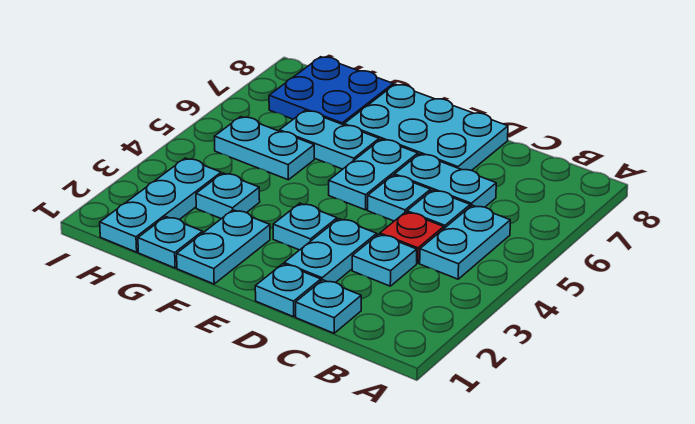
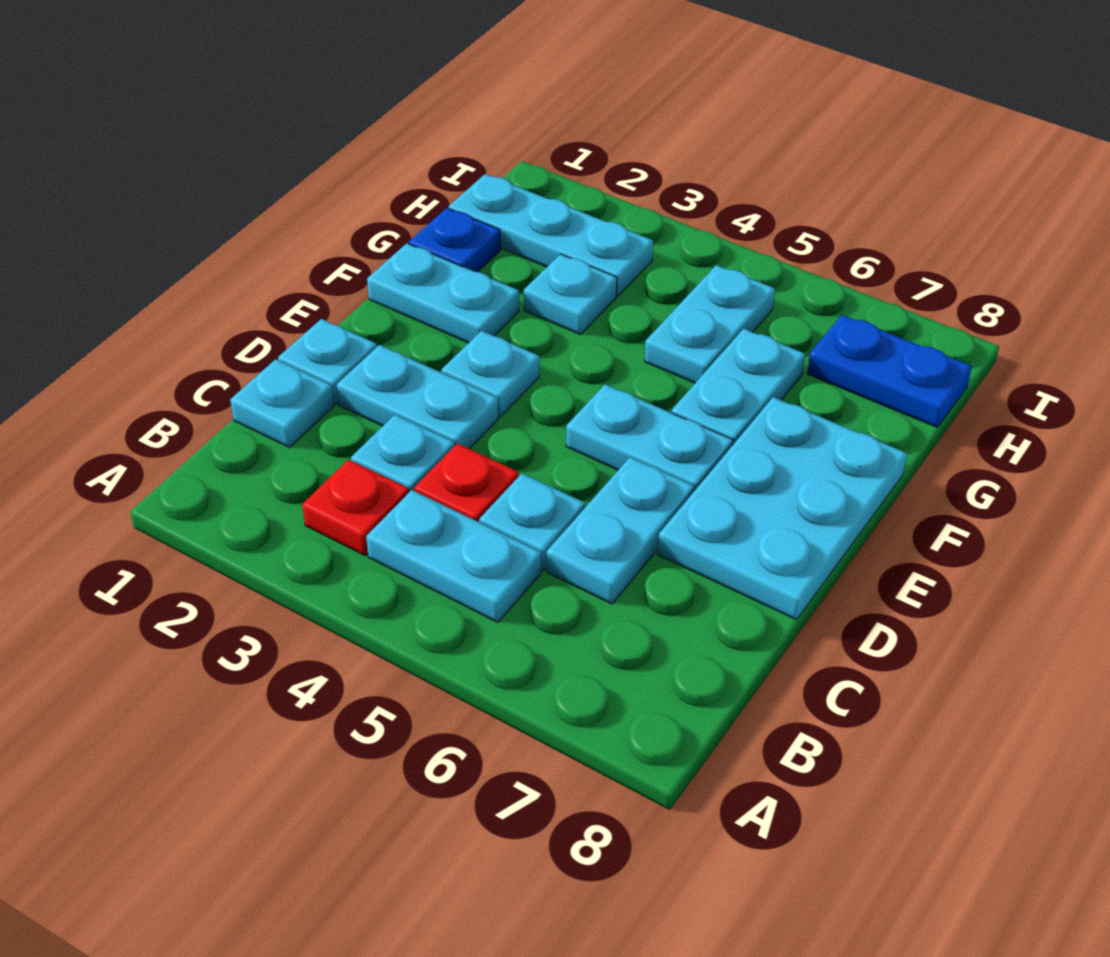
none -> red 1x1 plate [302,460,409,556]
cyan 1x1 plate [368,175,431,221] -> none
cyan 1x1 plate [138,217,203,268] -> blue 1x1 plate [409,208,501,272]
blue 2x2 plate [269,57,393,125] -> blue 1x2 plate [807,315,972,428]

